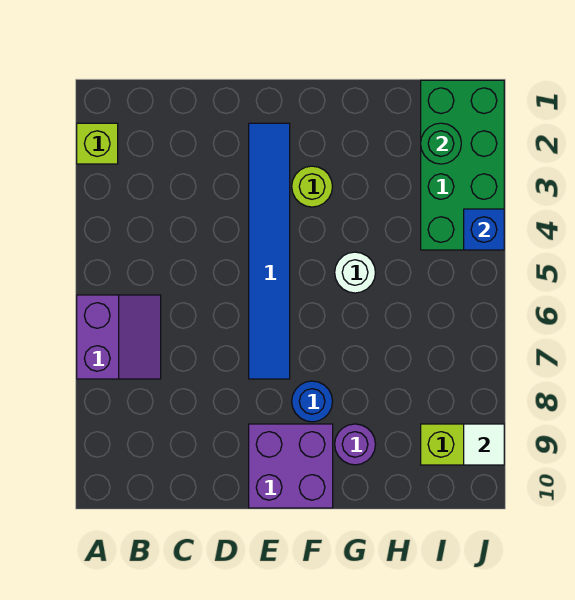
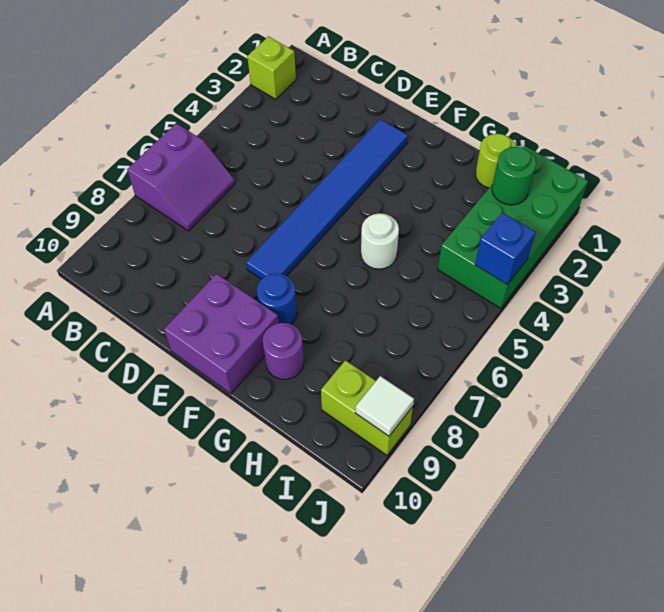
lime 1x1 round brick [292,166,333,207] -> lime 1x1 round brick moved to [475,134,516,188]

